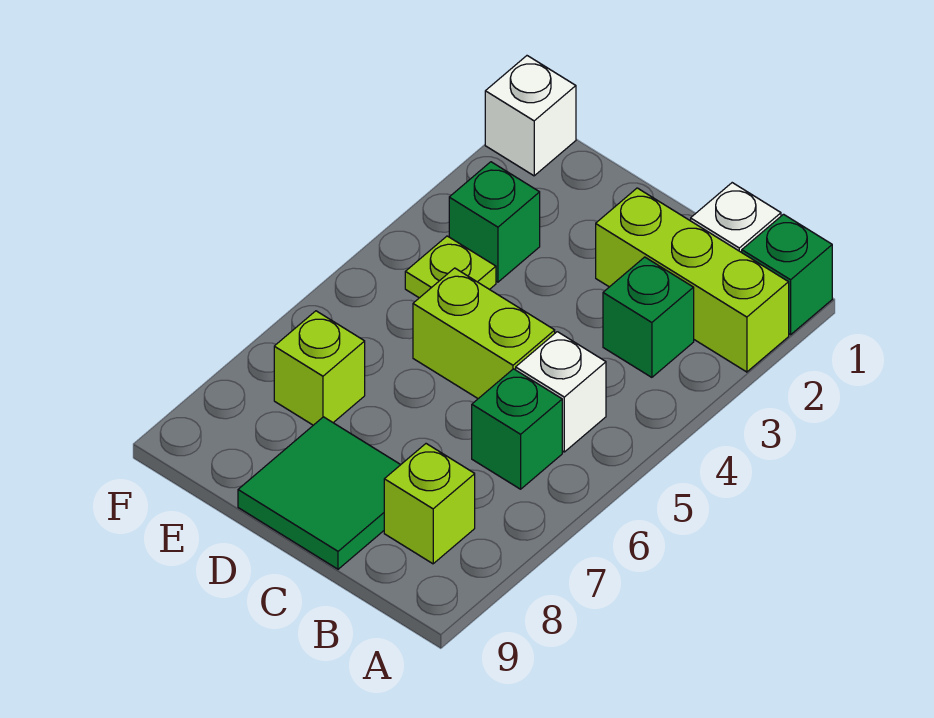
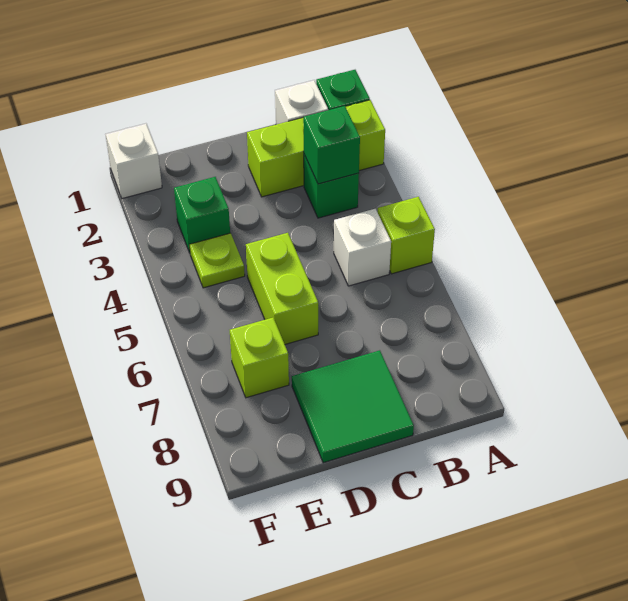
green 1x1 brick [472,369,562,489] -> green 1x1 brick moved to [303,106,360,184]
lime 1x1 brick [384,444,475,564] -> lime 1x1 brick moved to [377,197,435,274]
lime 1x2 brick [413,268,555,399] -> lime 1x2 brick turned to [246,233,318,344]

